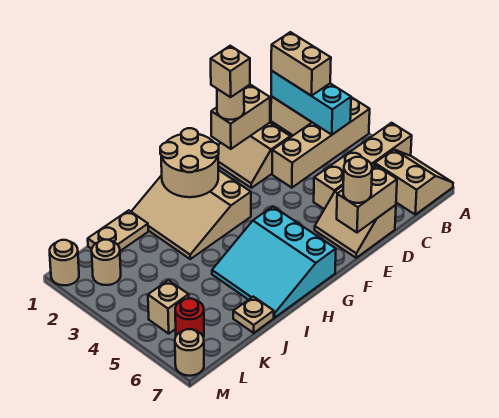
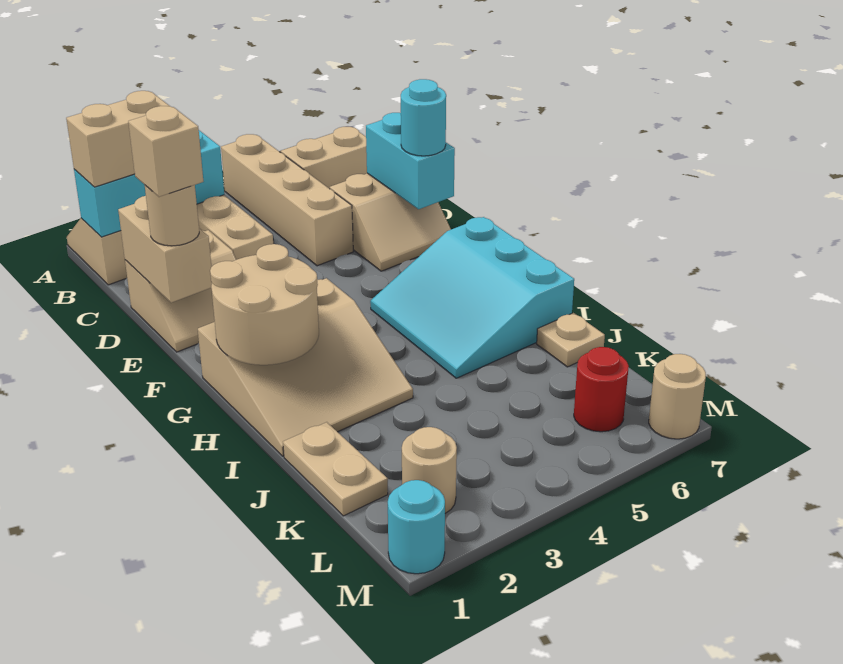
tan 1x2 brick [337,166,397,233] -> cyan 1x2 brick [366,113,455,209]
tan 1x1 round brick [343,157,372,203] -> cyan 1x1 round brick [401,79,446,156]
cyan 3x3 slope [212,207,336,318] -> cyan 3x3 slope turned to [370,217,574,378]
tan 1x1 brick [148,280,189,334] -> none
tan 1x1 round brick [50,240,79,285] -> cyan 1x1 round brick [388,480,445,574]

